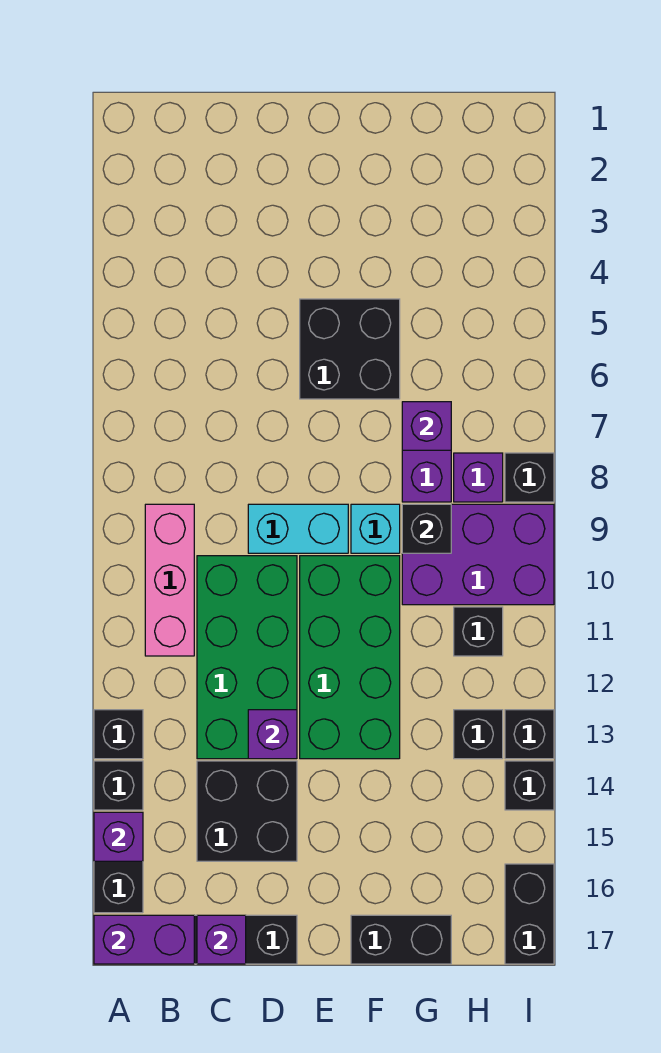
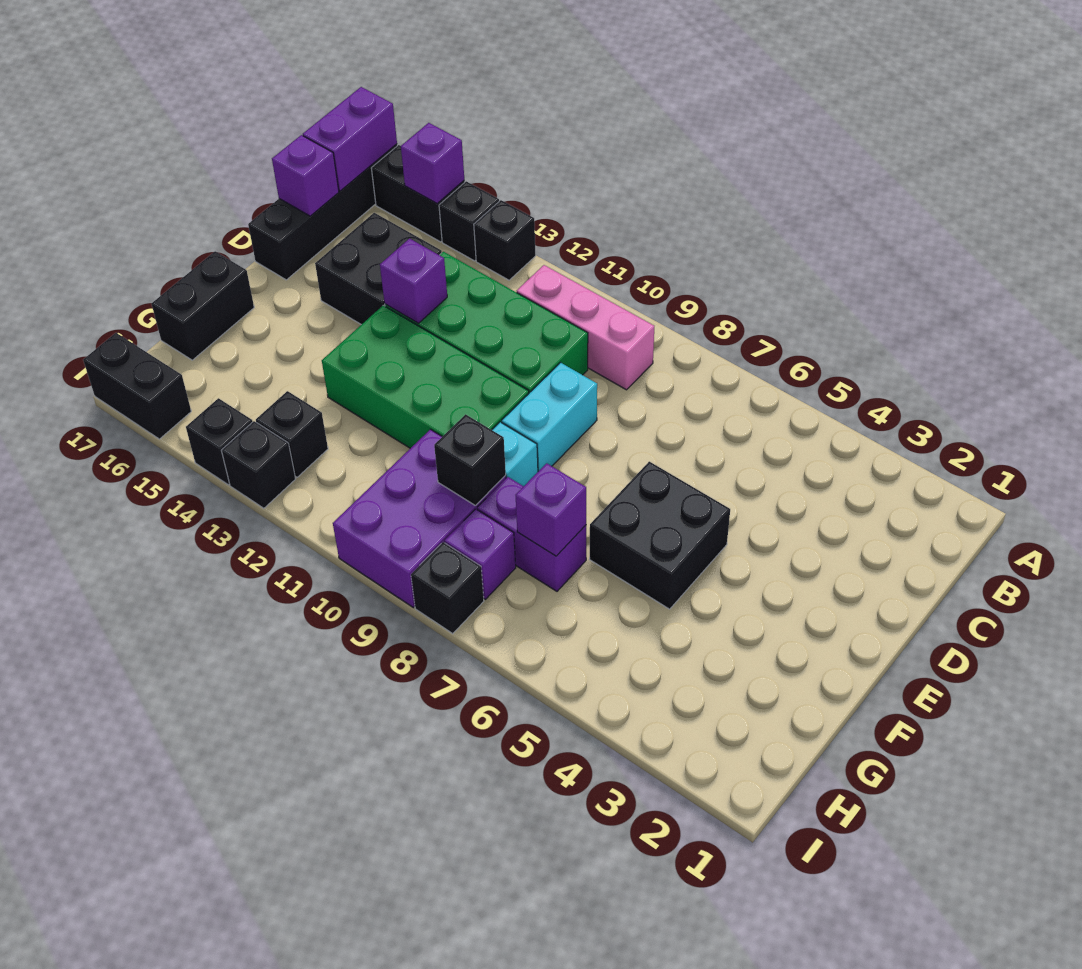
black 1x1 brick [454,607,503,656] -> none

